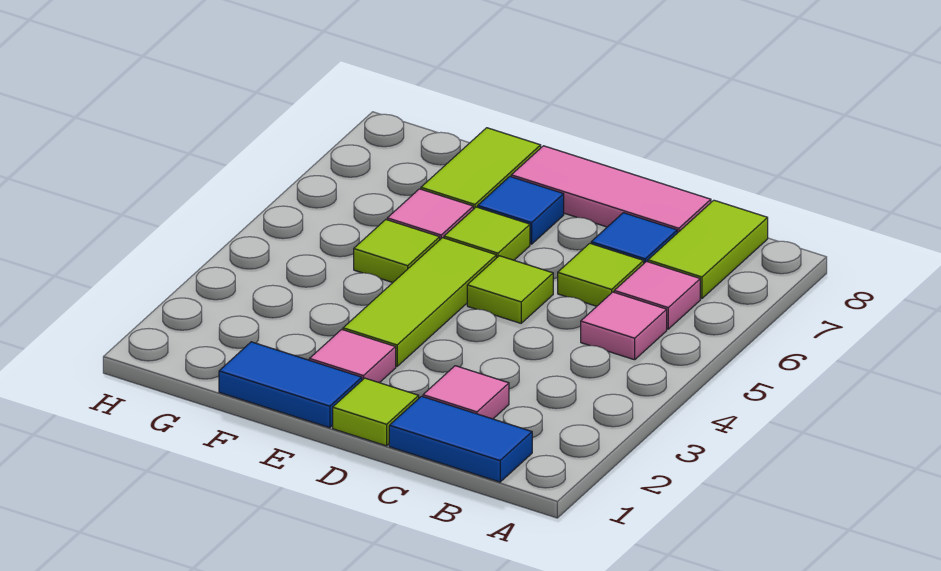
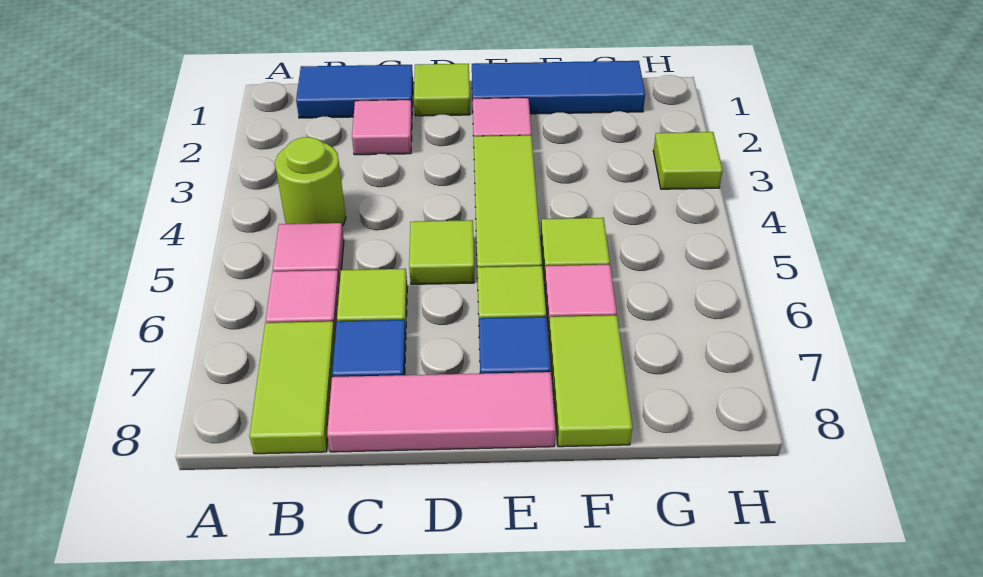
none -> lime 1x1 round brick [275,137,346,226]
blue 1x2 tile [219,342,362,428] -> blue 1x3 tile [472,61,645,114]
none -> lime 1x1 tile [653,132,723,189]

